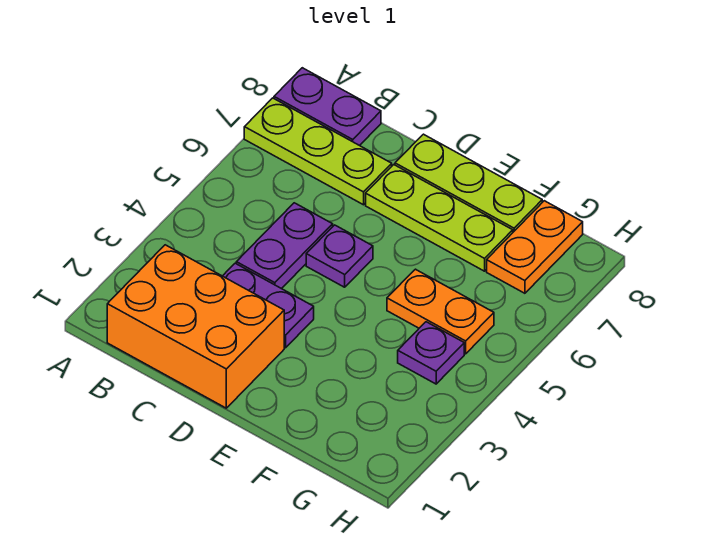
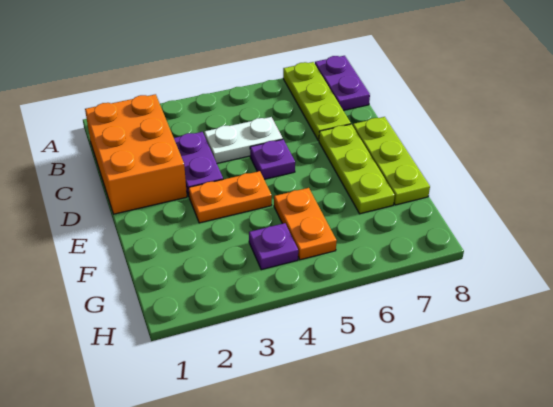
purple 1x2 plate [236,203,333,289] -> white 1x2 plate [204,117,283,163]
orange 1x2 plate [487,201,583,293] -> orange 1x2 plate moved to [189,171,272,223]

